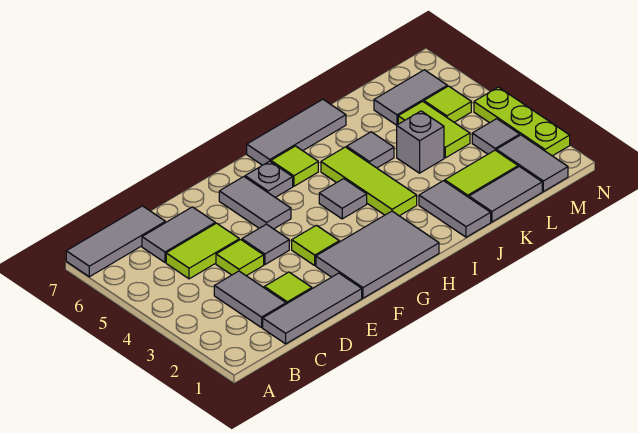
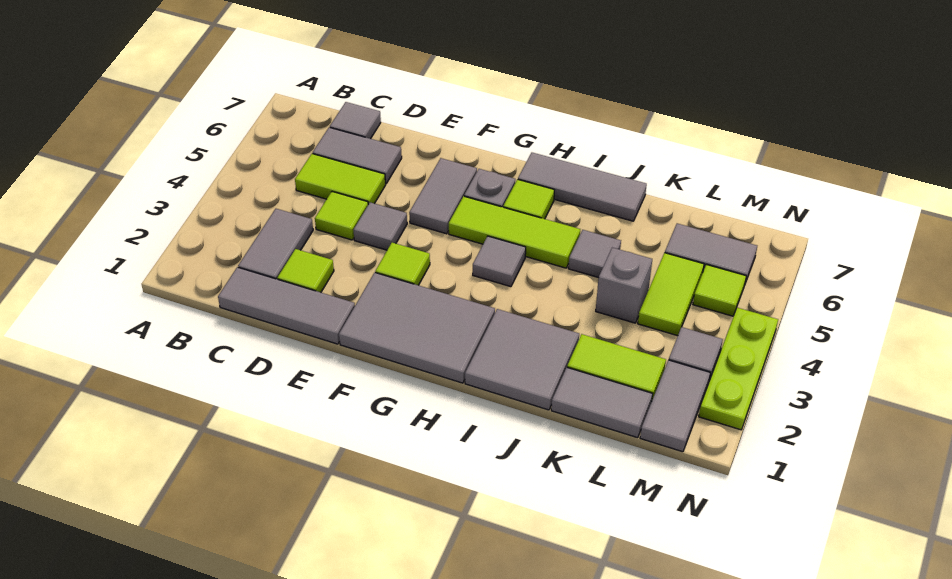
grey 1x3 tile [66,206,165,277] -> grey 1x1 tile [330,102,381,139]
lime 1x3 tile [321,147,417,216] -> lime 1x3 tile turned to [449,196,580,268]
grey 1x2 tile [419,181,491,237] -> grey 2x2 tile [465,309,579,410]

